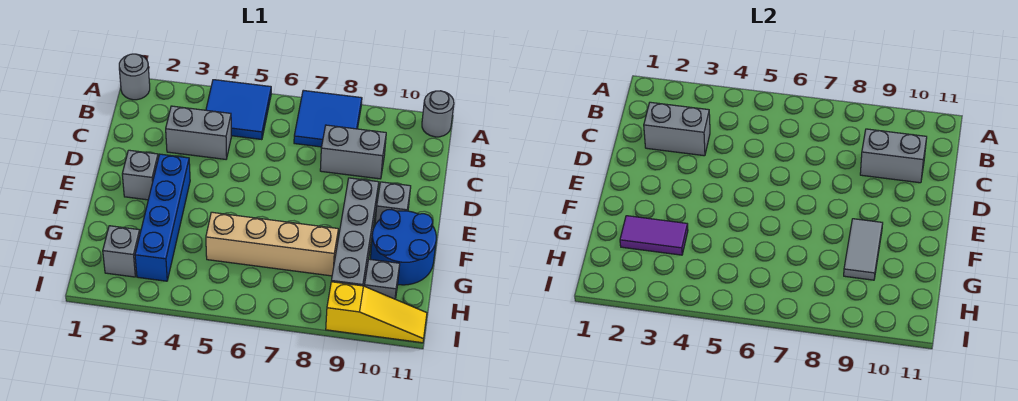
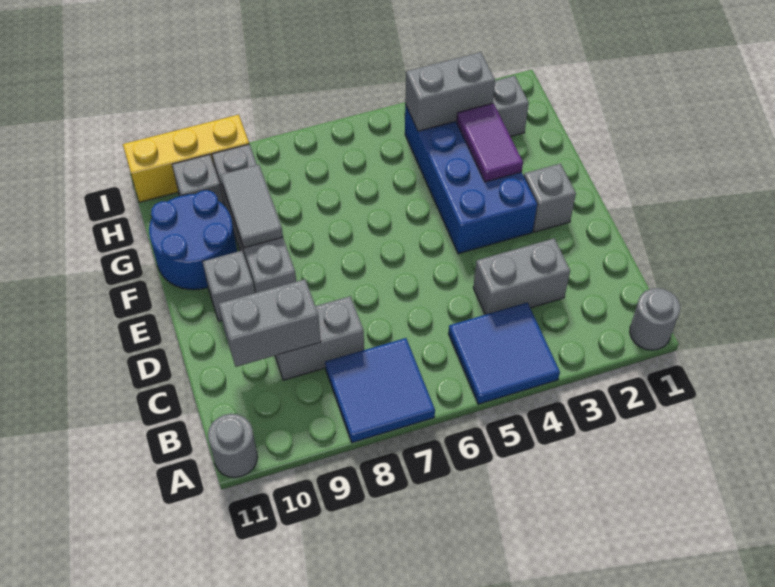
grey 1x2 brick [644,102,710,156] -> grey 1x2 brick moved to [405,52,495,131]
blue 1x4 brick [135,154,190,281] -> blue 2x4 brick [405,104,537,254]
purple 1x2 tile [620,216,688,255] -> purple 1x2 tile turned to [457,103,523,182]
tan 1x4 brick [206,212,338,276] -> none
yellow 1x3 slope [326,282,427,343] -> yellow 1x3 brick [123,115,249,202]

